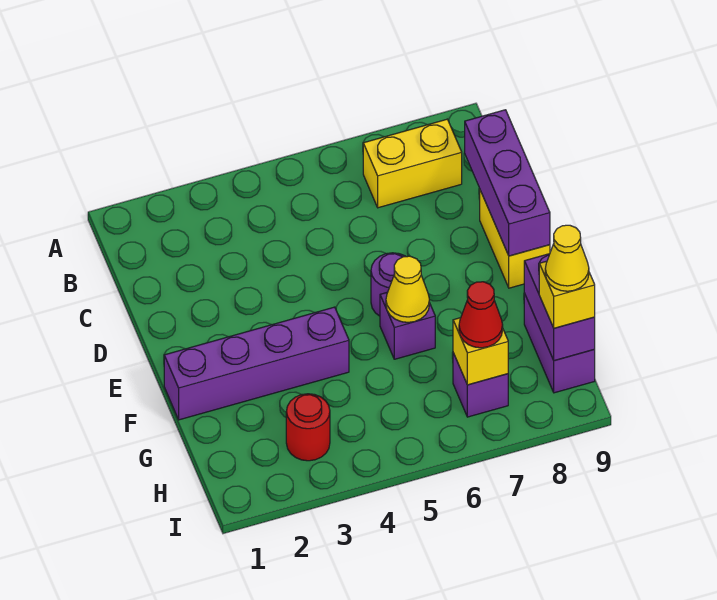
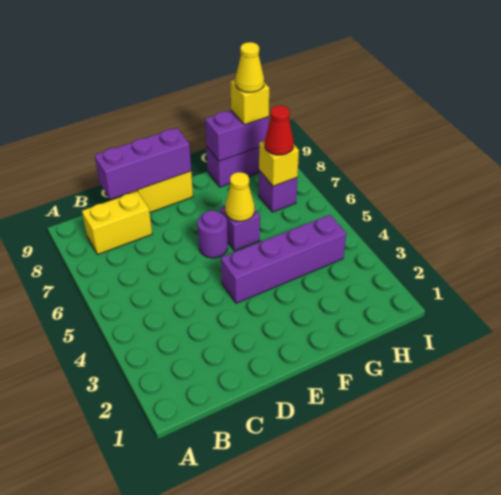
yellow 1x2 brick [363,119,462,208] -> yellow 1x2 brick turned to [82,191,152,254]
purple 1x4 brick [164,307,349,420] -> purple 1x4 brick turned to [221,215,346,303]
red 1x1 round brick [286,394,330,461] -> none

